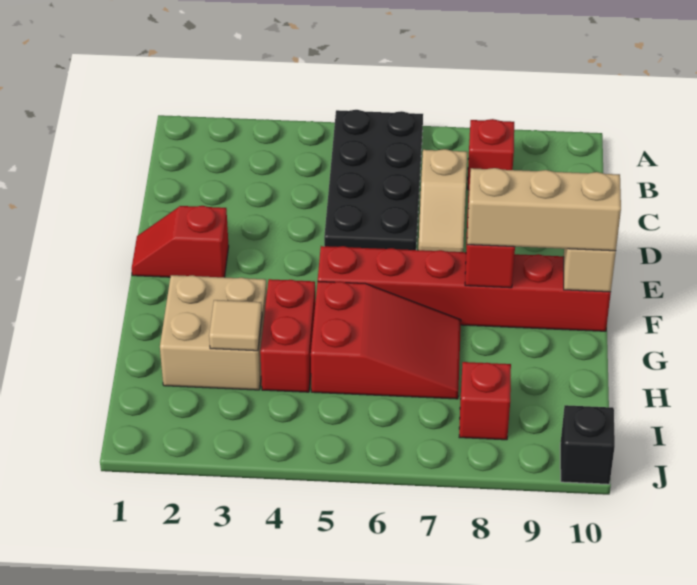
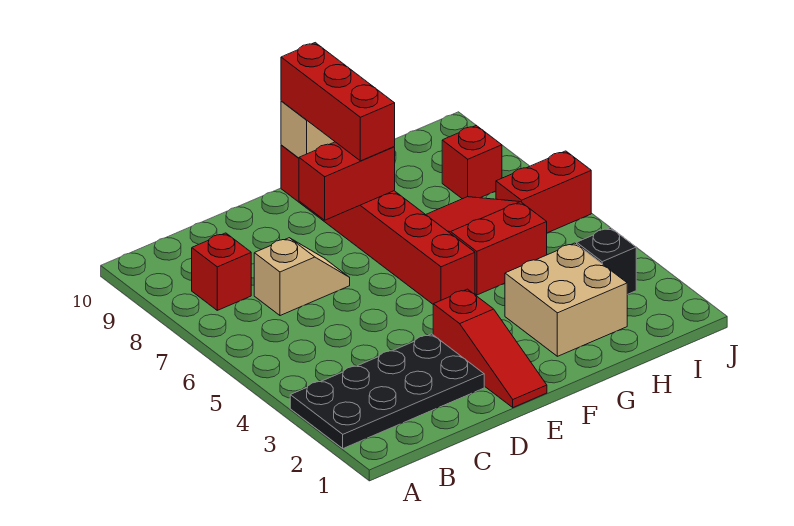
black 2x4 plate [324,110,423,250] -> black 2x4 plate moved to [290,334,484,448]
red 1x2 slope [132,206,229,277] -> red 1x3 slope [433,289,547,407]
tan 1x3 brick [467,168,621,251] -> red 1x3 brick [281,43,395,161]
red 1x2 brick [260,279,315,392] -> red 1x2 brick moved to [496,151,591,233]
tan 1x1 tile [209,300,262,351] -> none
black 1x1 brick [560,405,615,484] -> black 1x1 brick moved to [577,228,636,295]

